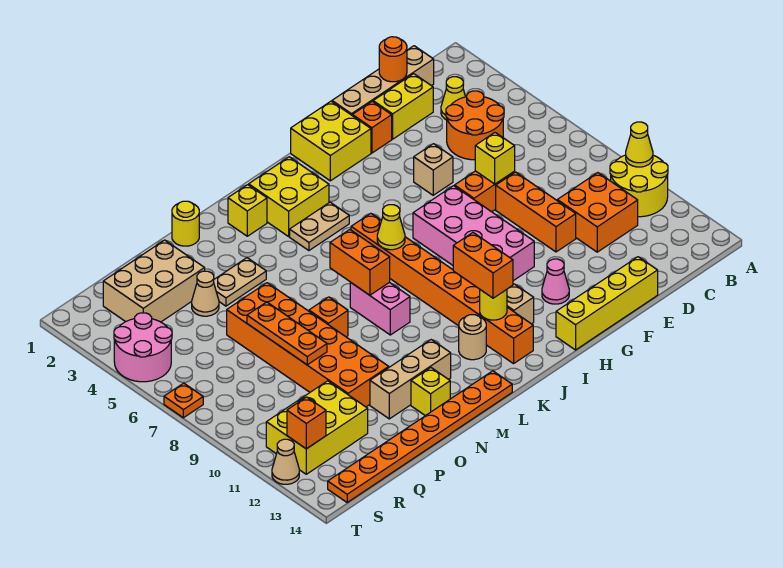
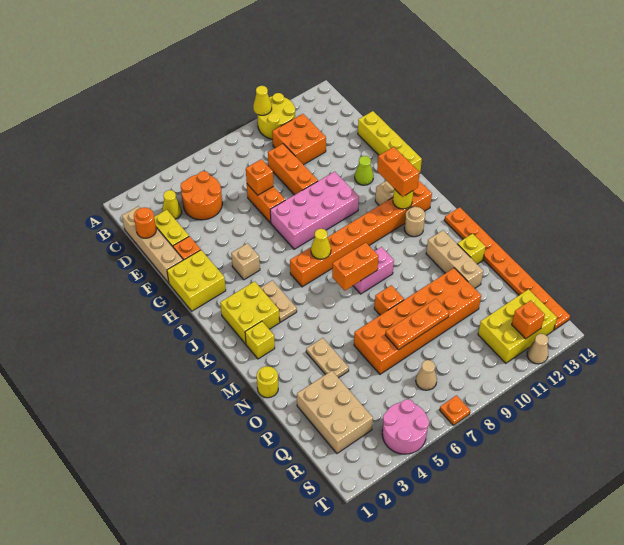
yellow 1x1 brick [475,133,515,184] -> orange 1x1 brick [246,159,274,195]
orange 1x3 brick [496,172,576,252] -> orange 1x3 brick turned to [268,144,318,195]
tan 1x1 brick [414,144,453,195] -> tan 1x1 brick moved to [231,243,260,280]
pink 1x1 cone [542,259,569,304] -> lime 1x1 cone [355,156,373,185]
orange 1x2 brick [453,233,513,298] -> orange 1x2 brick turned to [377,147,420,197]
tan 1x1 cone [192,271,219,316] -> tan 1x1 cone moved to [416,360,437,390]
yellow 2x3 brick [266,381,368,474] -> yellow 2x3 brick turned to [478,289,557,363]

